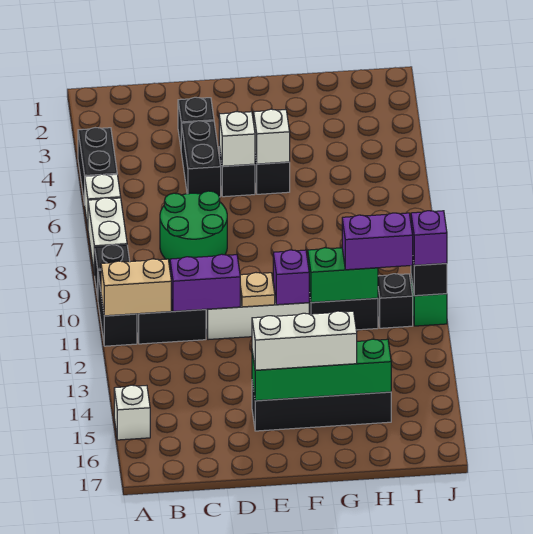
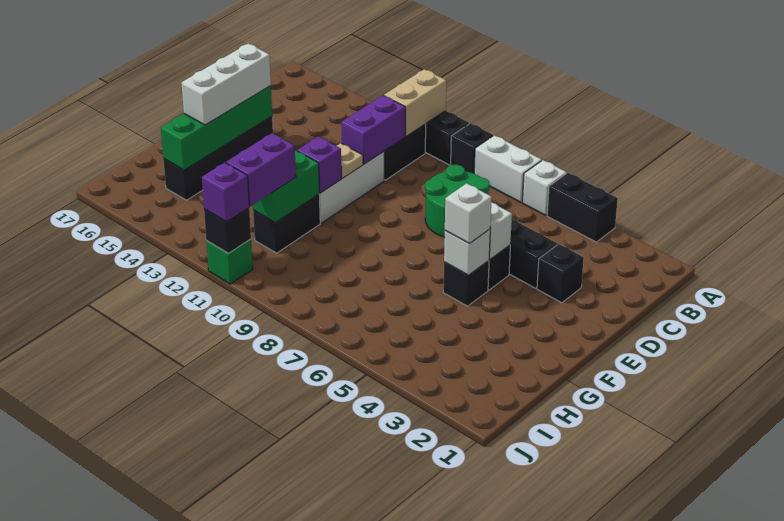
white 1x1 brick [114,385,150,440] -> white 1x1 brick moved to [445,183,492,244]
black 1x1 brick [378,274,413,328] -> none

